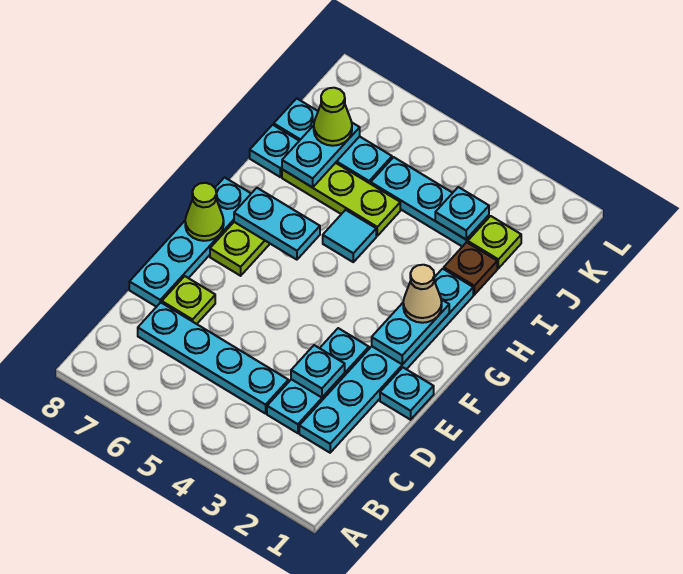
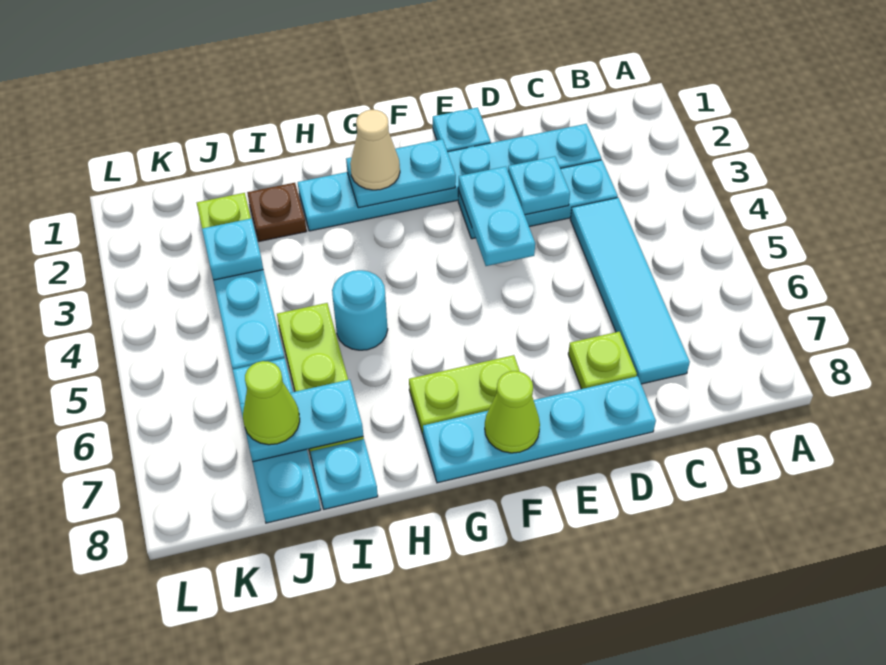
cyan 1x4 plate [138,302,288,414] -> cyan 1x4 tile [570,198,690,384]
cyan 1x2 plate [234,188,320,260] -> cyan 1x2 plate moved to [458,166,535,266]
cyan 1x1 tile [323,210,376,262] -> cyan 1x1 round brick [332,270,388,350]

